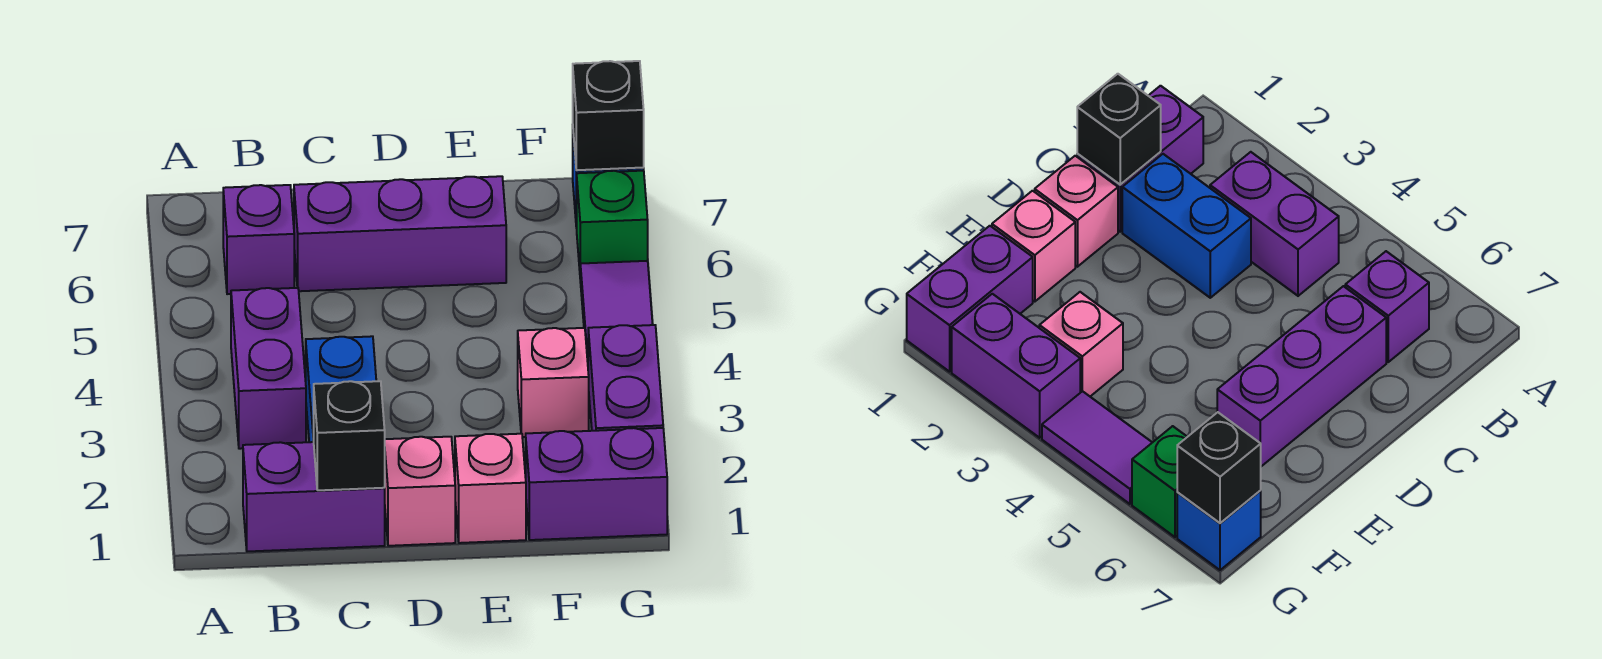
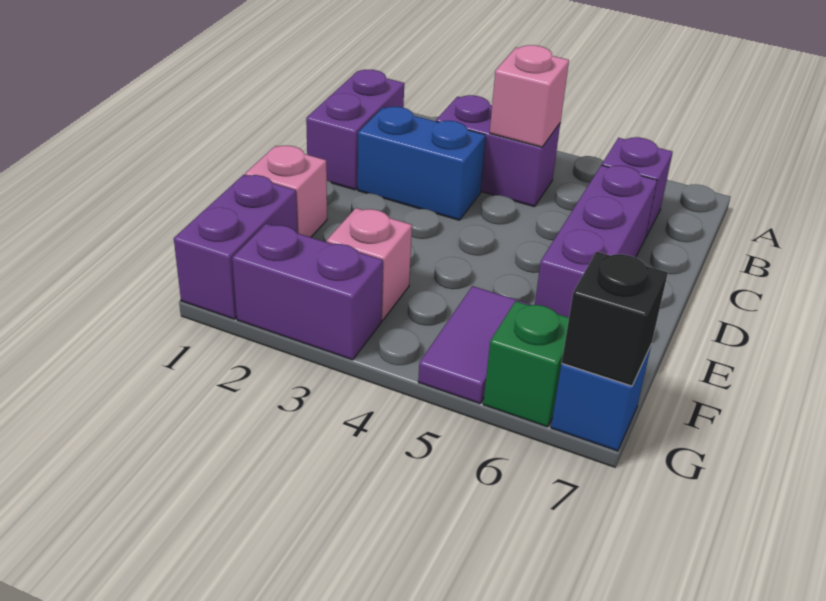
black 1x1 brick [313,381,385,490] -> none
pink 1x1 brick [385,437,455,546] -> pink 1x1 brick moved to [490,45,569,147]
purple 1x2 tile [580,261,653,362] -> purple 1x2 tile turned to [418,286,531,404]

